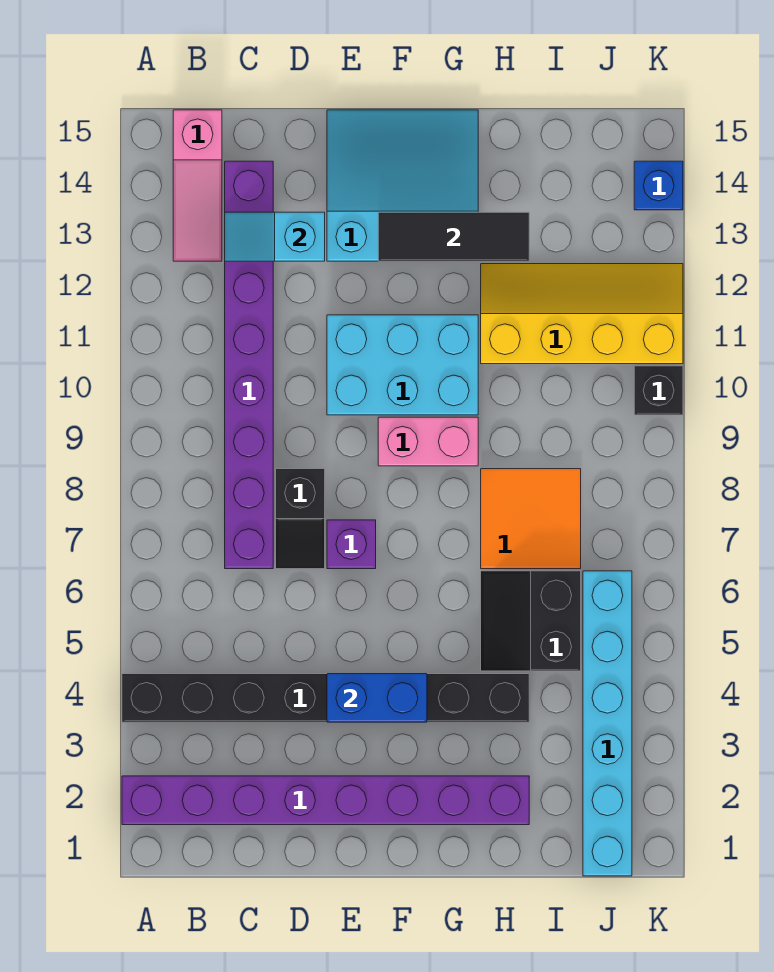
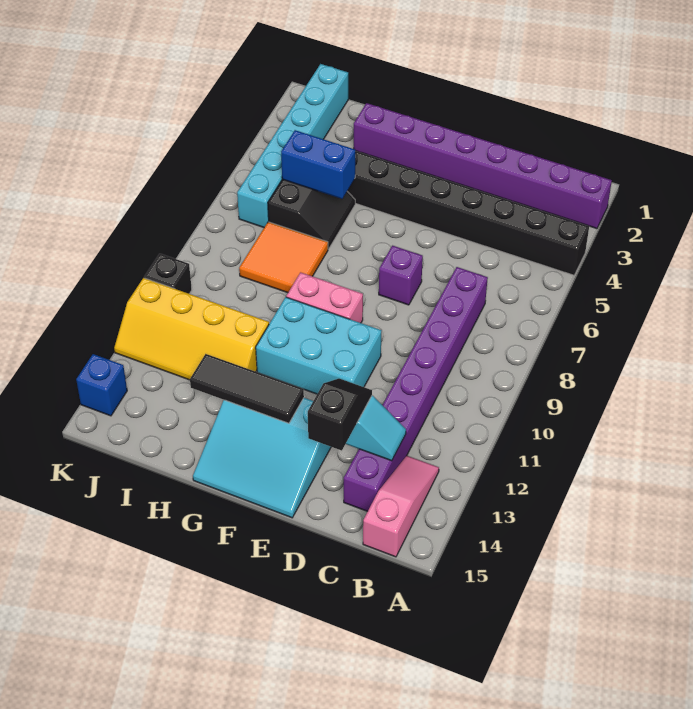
black 1x2 slope [276,469,325,569] -> black 1x2 slope moved to [308,379,372,451]
blue 1x2 brick [327,674,427,722] -> blue 1x2 brick moved to [281,130,355,199]

